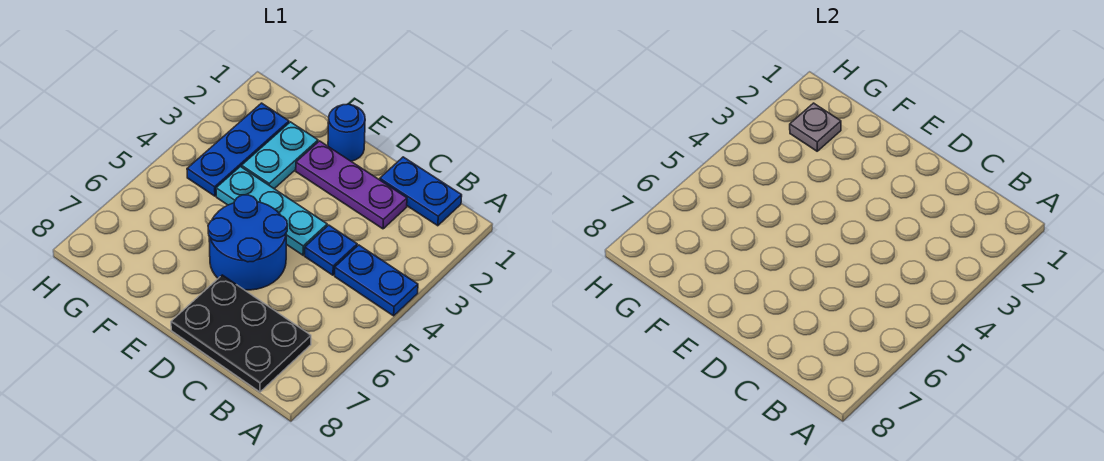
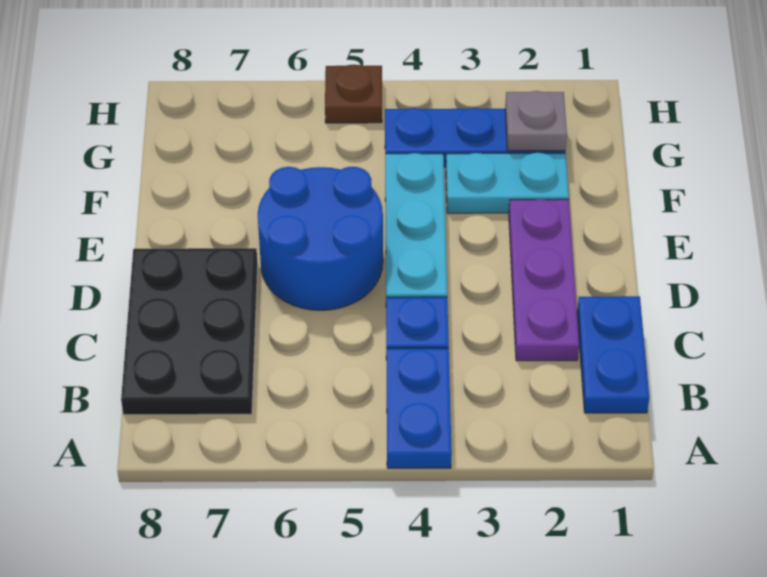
blue 1x1 round brick [328,104,365,161] -> none
none -> brown 1x1 plate [325,65,382,123]

